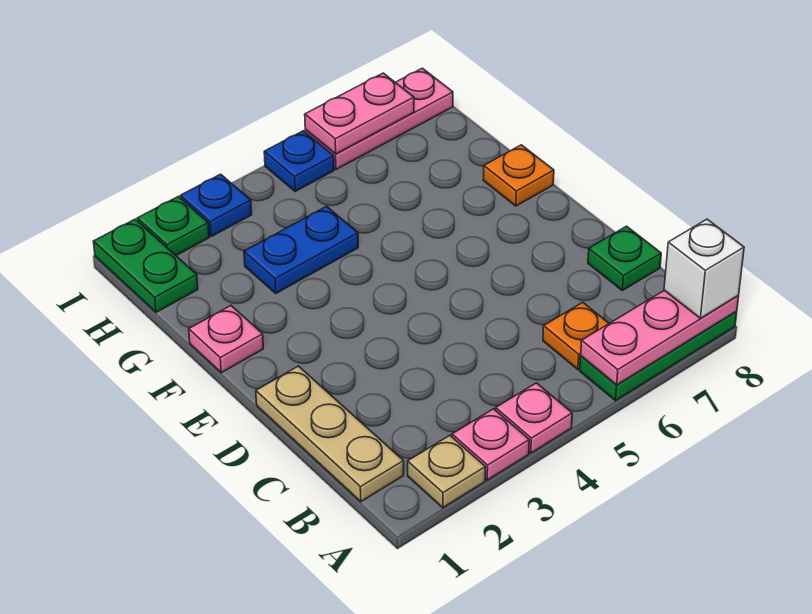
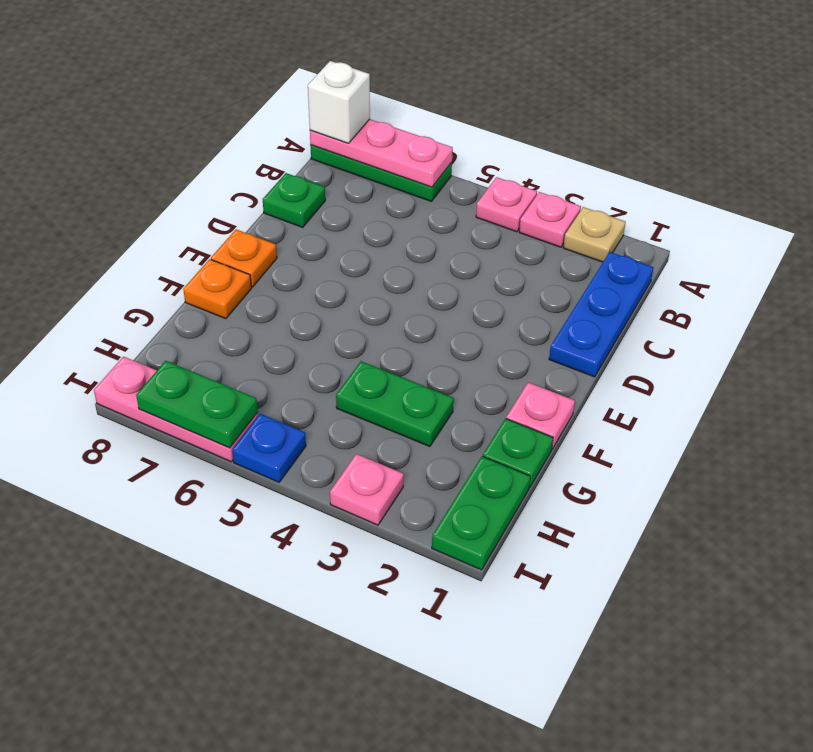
tan 1x3 plate [256,366,404,502] -> blue 1x3 plate [549,252,653,377]
orange 1x1 plate [543,302,609,369] -> orange 1x1 plate moved to [211,229,277,287]
blue 1x2 plate [244,206,358,293] -> green 1x2 plate [336,361,454,447]
green 1x1 plate [137,197,209,255] -> green 1x1 plate moved to [483,419,553,488]
blue 1x1 plate [180,174,252,236] -> pink 1x1 plate [330,454,404,525]
pink 1x2 plate [305,73,414,154] -> green 1x2 plate [136,361,258,448]

